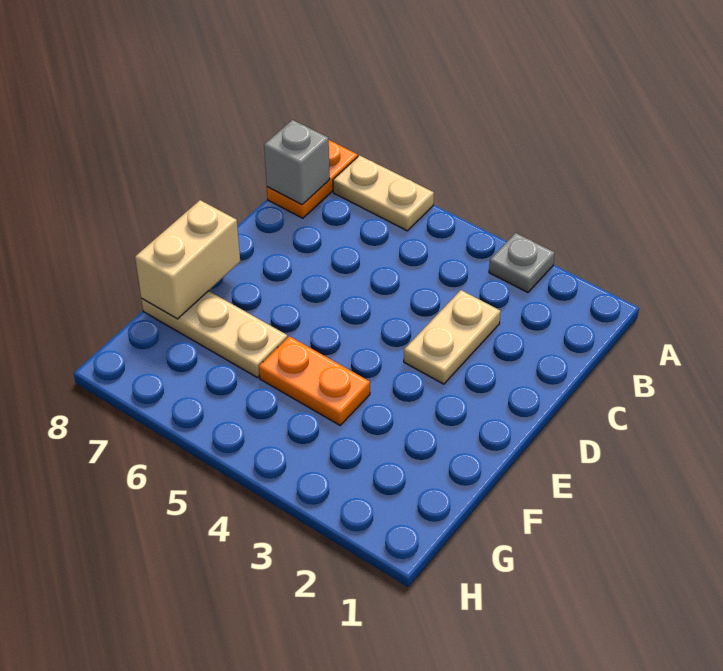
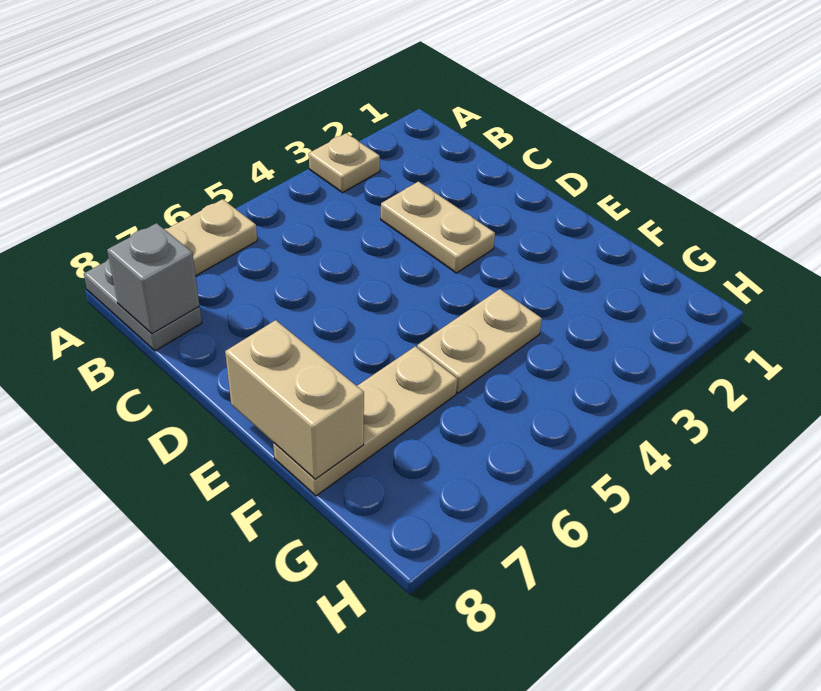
grey 1x1 plate [489,233,555,292] -> tan 1x1 plate [309,133,380,193]
orange 1x2 plate [267,140,358,218] -> grey 1x2 plate [84,259,202,351]
orange 1x2 plate [259,336,370,425] -> tan 1x2 plate [417,289,542,393]

